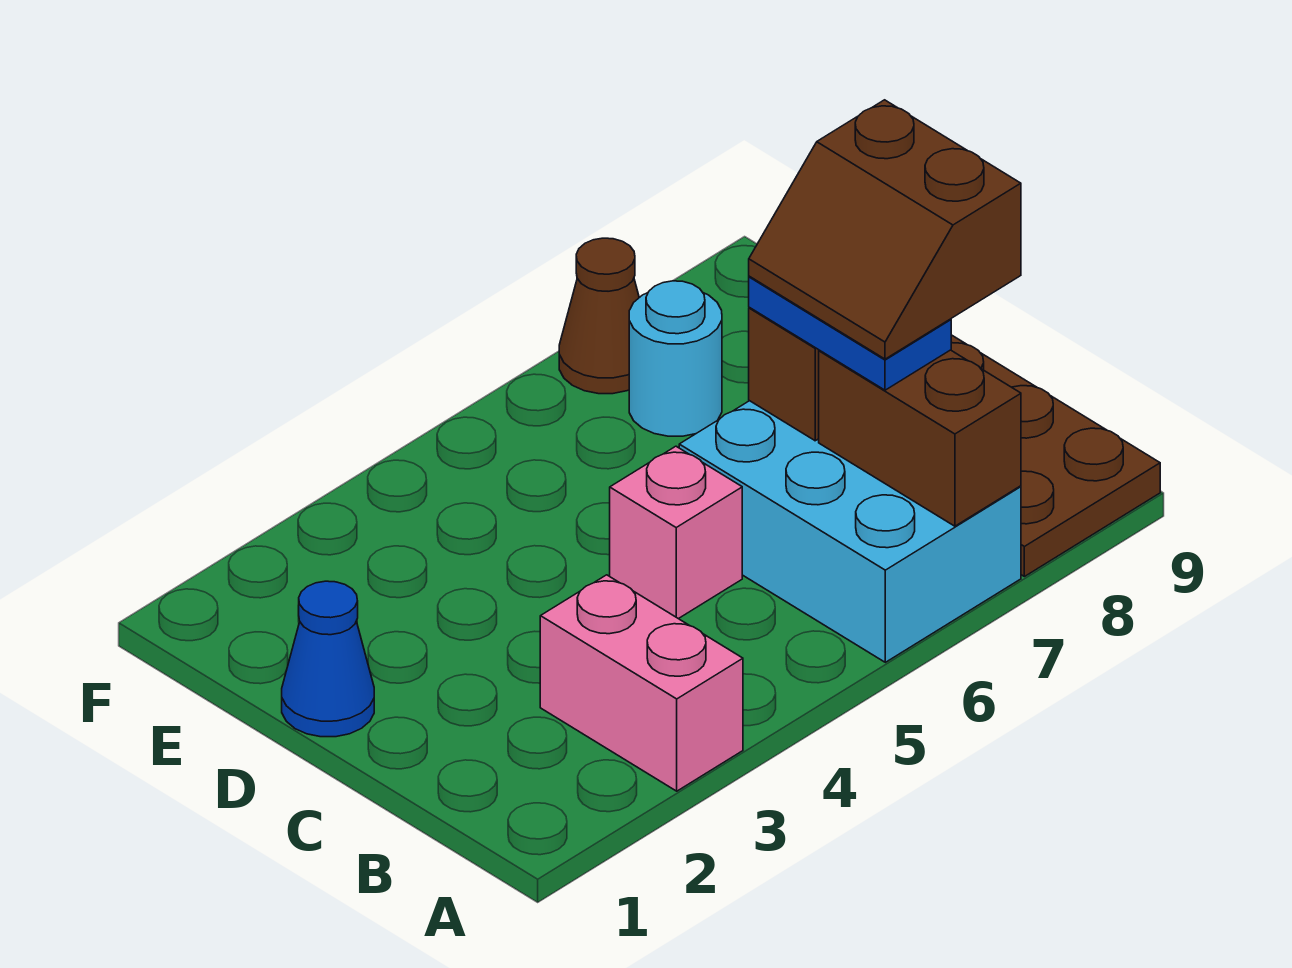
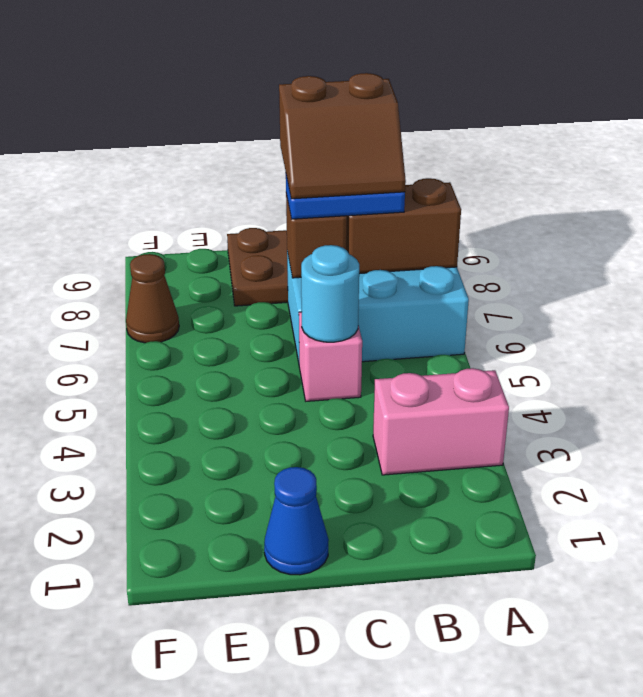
cyan 1x1 round brick [629,281,722,436] -> cyan 1x1 round brick moved to [301,245,359,342]

